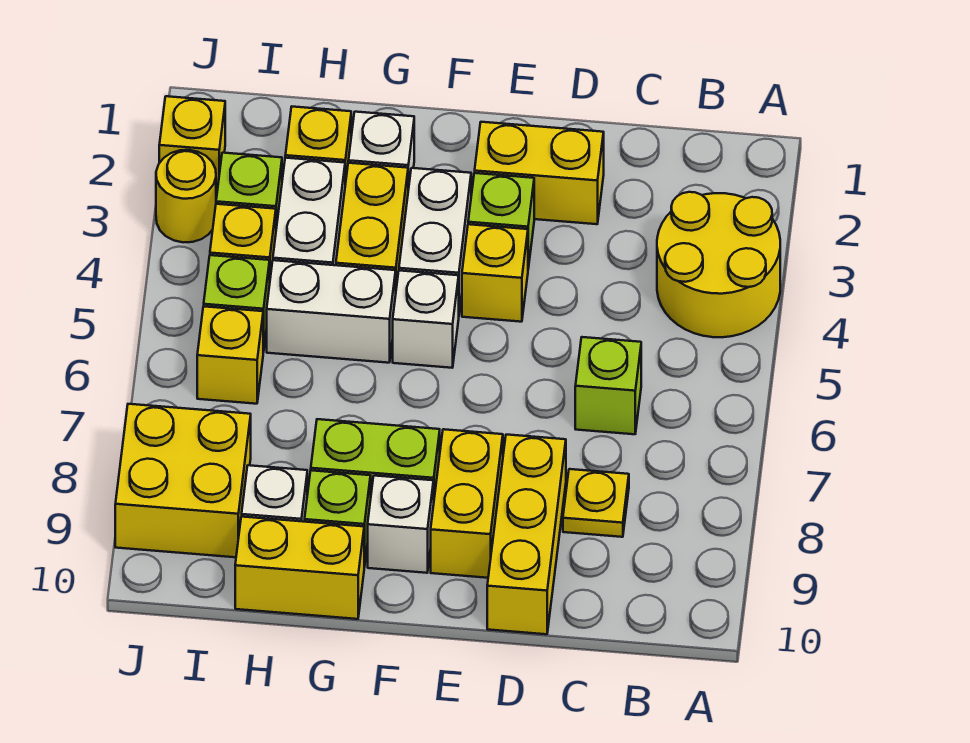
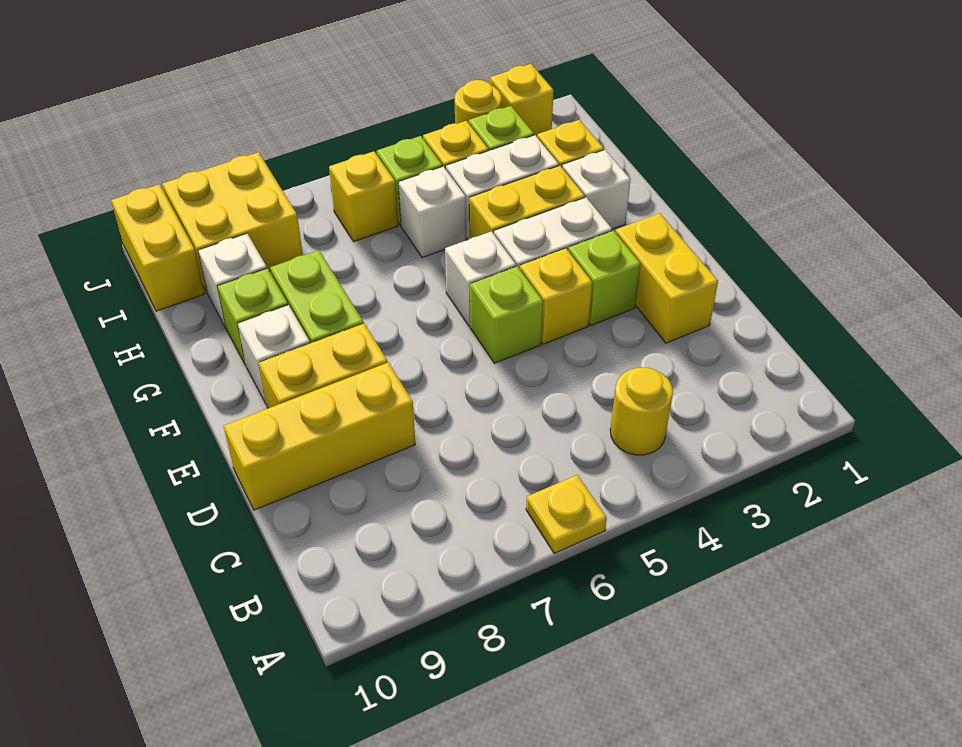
yellow 2x2 round brick [657,192,780,337] -> yellow 1x1 round brick [610,367,673,455]
lime 1x1 brick [575,337,641,434] -> lime 1x1 brick moved to [470,266,543,363]
yellow 1x1 plate [563,469,629,537] -> yellow 1x1 plate moved to [526,475,607,553]
white 1x2 brick [267,260,396,363] -> white 1x1 brick [398,166,466,258]
yellow 1x2 brick [235,517,364,619] -> yellow 1x2 brick moved to [111,184,205,311]

